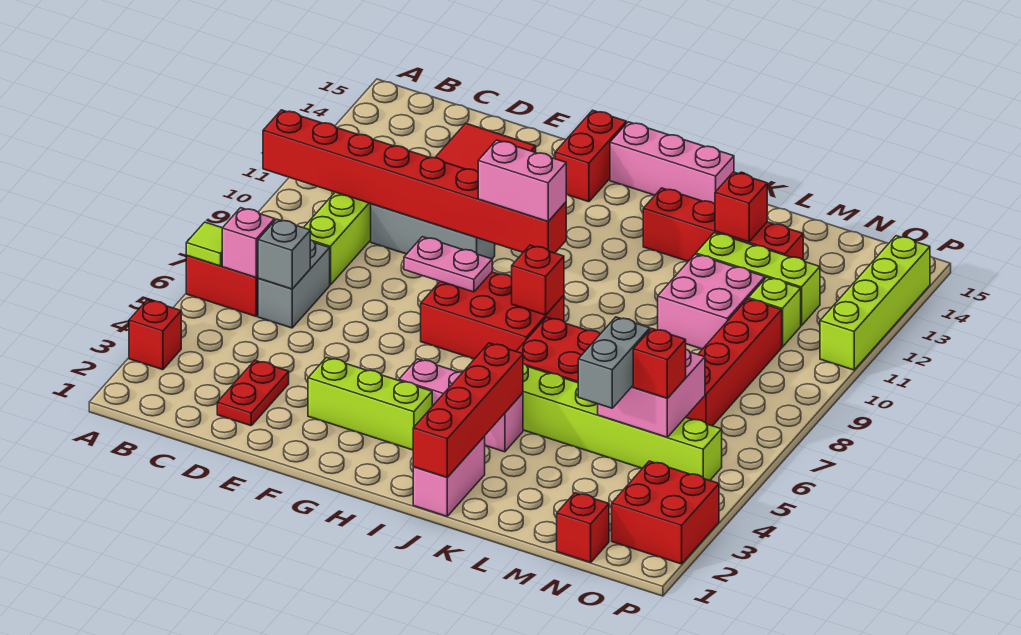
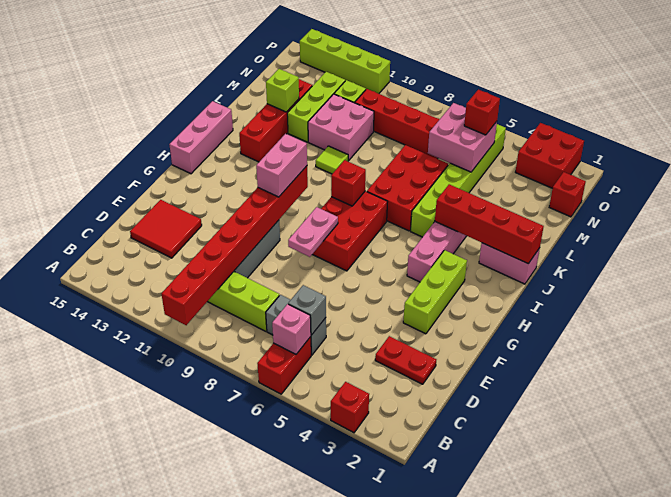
lime 1x1 tile [186,222,222,266] -> lime 1x1 tile moved to [316,146,349,174]
red 1x2 brick [555,110,626,202] -> none
red 1x1 brick [715,172,767,242] -> lime 1x1 brick [266,69,299,112]
grey 1x2 brick [578,317,650,408] -> none

